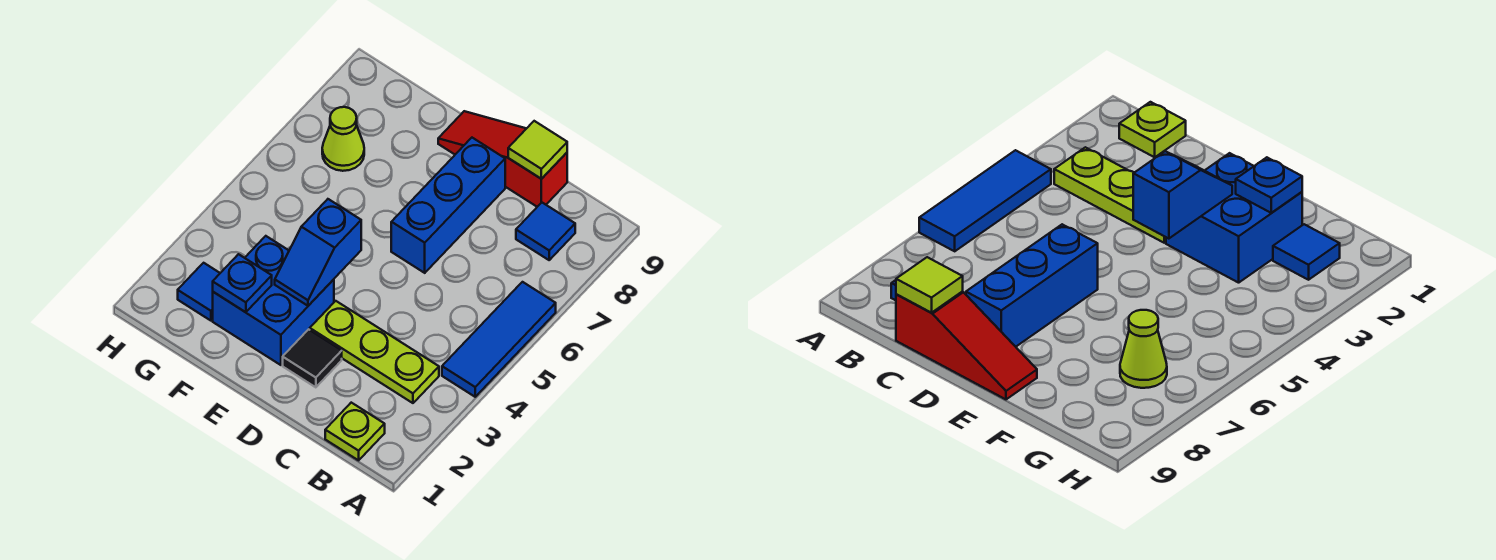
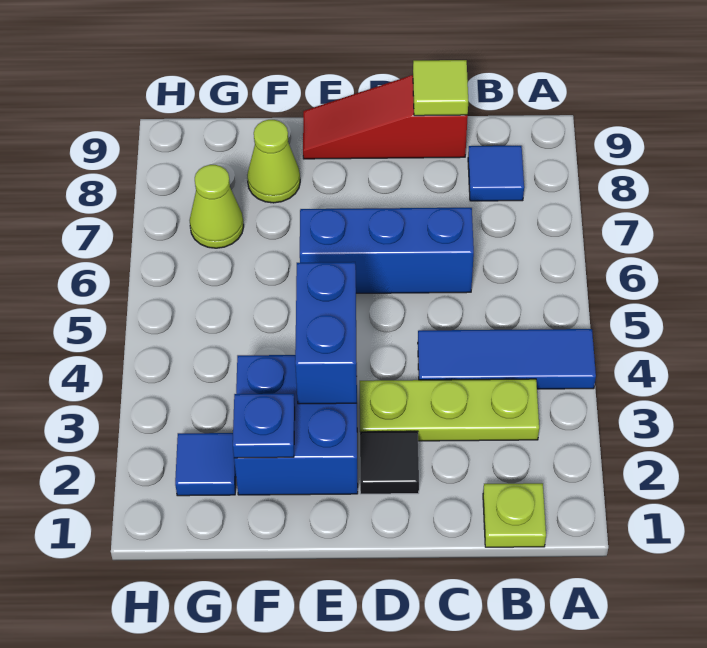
blue 1x3 tile [442,282,556,397] -> blue 1x3 tile turned to [418,329,596,389]
blue 1x3 brick [391,138,505,273] -> blue 1x3 brick turned to [300,208,474,293]
blue 1x2 slope [275,199,361,306] -> blue 1x2 brick [295,262,357,404]
none -> lime 1x1 cone [247,120,300,203]

